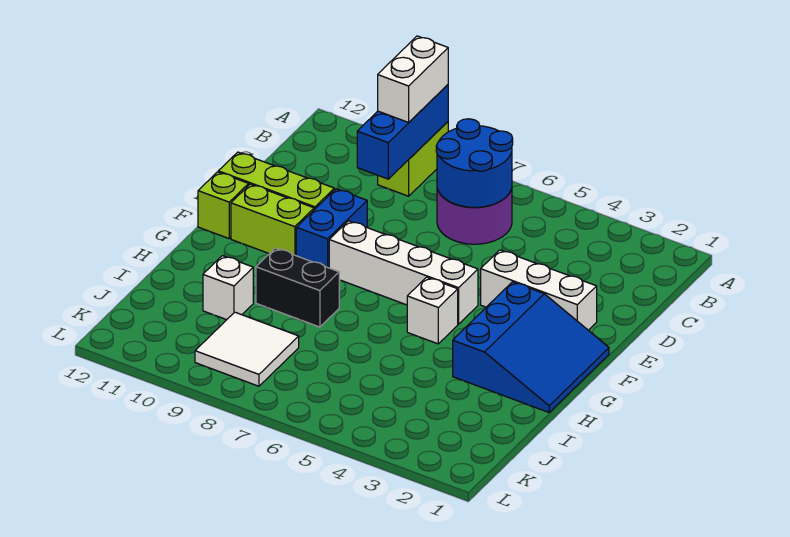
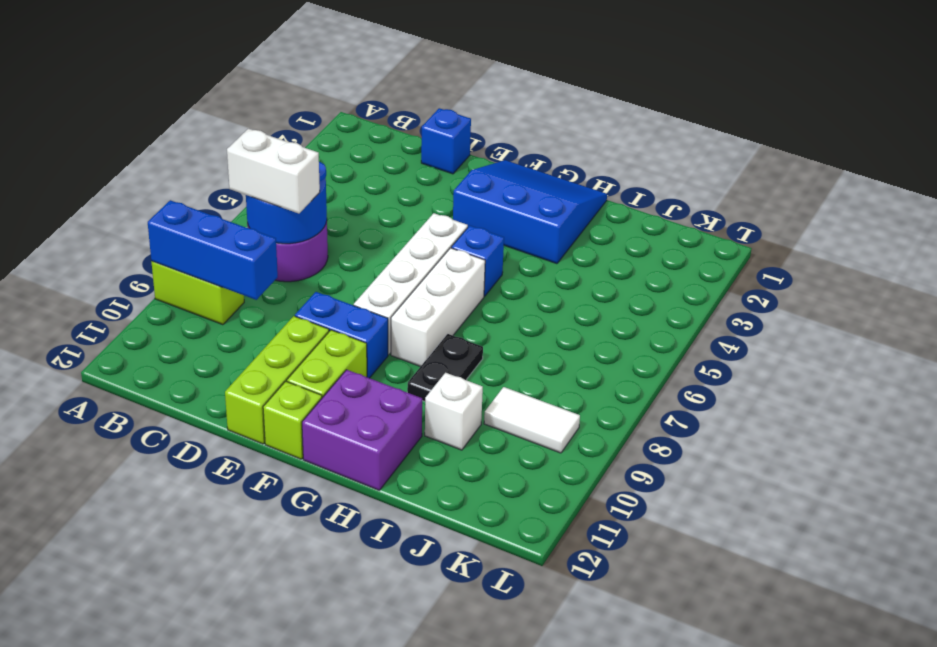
white 1x2 brick [378,36,448,122] -> white 1x2 brick moved to [227,129,320,213]
none -> blue 1x1 brick [421,108,471,174]
white 1x3 brick [481,250,597,330] -> white 1x3 brick moved to [391,248,485,367]
white 1x1 brick [407,277,458,344] -> blue 1x1 brick [451,226,504,296]
none -> purple 2x2 brick [302,370,422,490]
black 1x2 brick [256,248,339,327] -> black 1x2 plate [407,334,483,401]
white 2x2 tile [195,312,299,386] -> white 1x2 tile [484,387,580,453]

